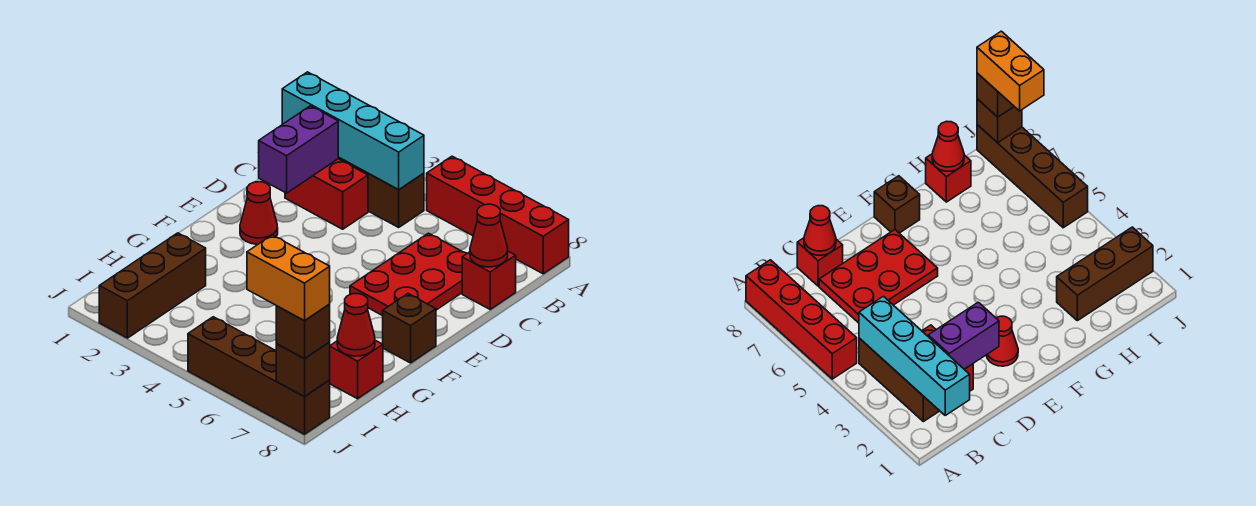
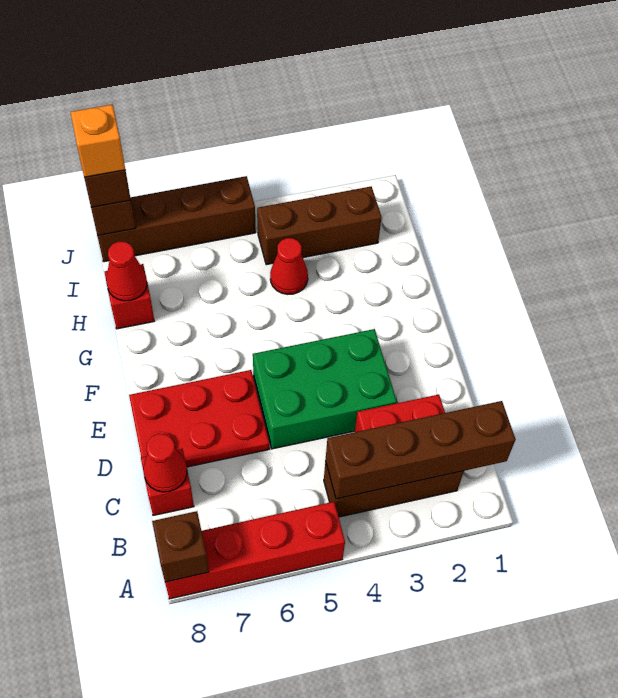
cyan 1x4 brick [282,72,424,189] -> brown 1x4 brick [326,401,516,499]
purple 1x2 brick [259,106,338,193] -> none
red 2x3 plate [350,233,467,316] -> red 2x3 plate turned to [129,370,270,467]
none -> green 2x3 brick [253,329,397,449]
red 1x1 cone [240,182,278,244] -> red 1x1 cone moved to [270,238,308,294]
brown 1x1 brick [383,294,436,363] -> brown 1x1 brick moved to [152,511,209,582]
brown 1x3 brick [99,233,206,338] -> brown 1x3 brick turned to [257,187,381,265]
orange 1x2 brick [247,235,330,321] -> orange 1x1 brick [71,105,125,177]

